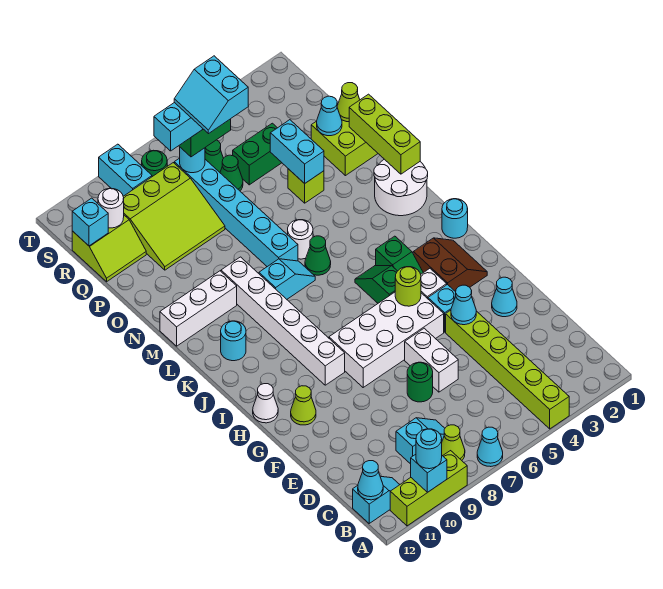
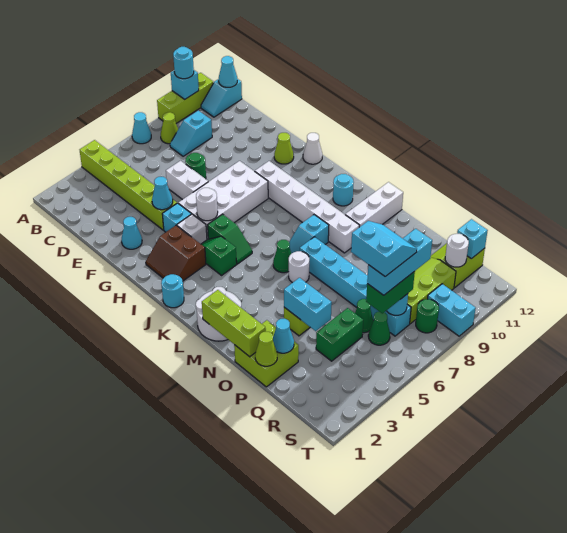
lime 1x1 round brick [395,267,421,306] -> white 1x1 round brick [196,188,218,221]

